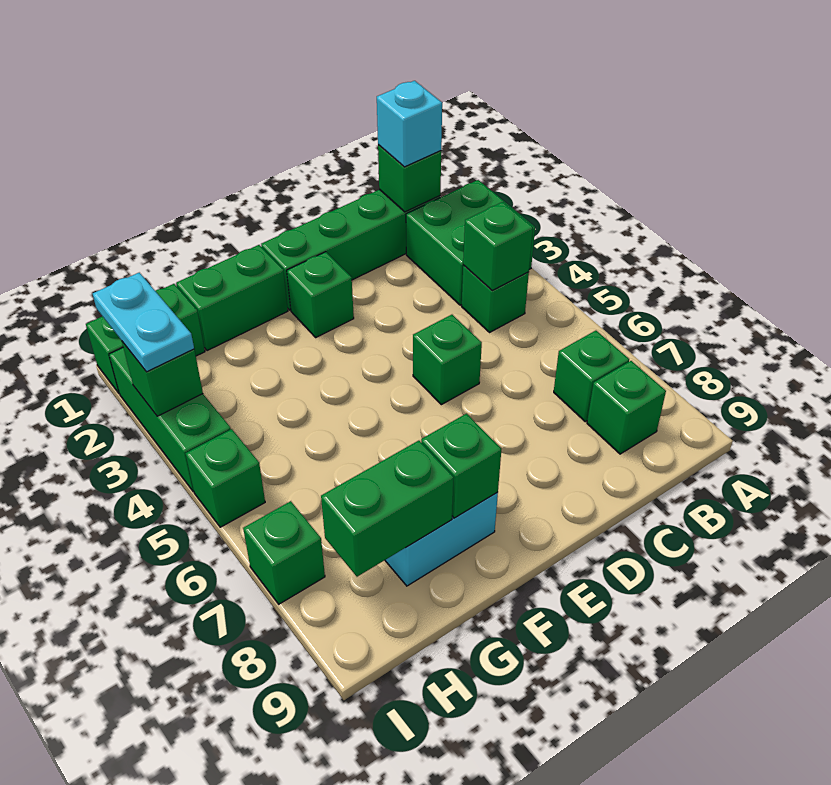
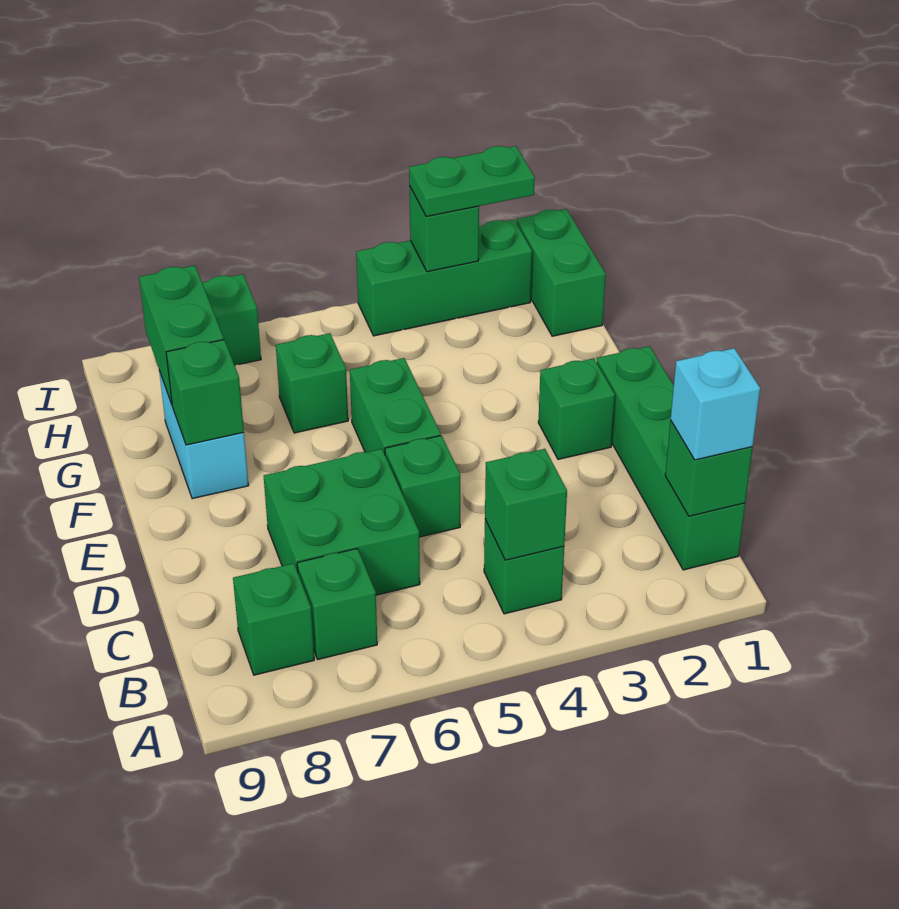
green 2x2 brick [406,180,535,305] -> green 2x2 brick moved to [264,449,420,595]
green 1x2 brick [176,245,288,351] -> green 1x2 brick moved to [350,358,441,454]
cyan 1x2 plate [93,273,194,372] -> green 1x2 plate [409,146,535,217]
green 1x1 brick [186,429,265,527] -> green 1x1 brick moved to [276,333,348,433]

